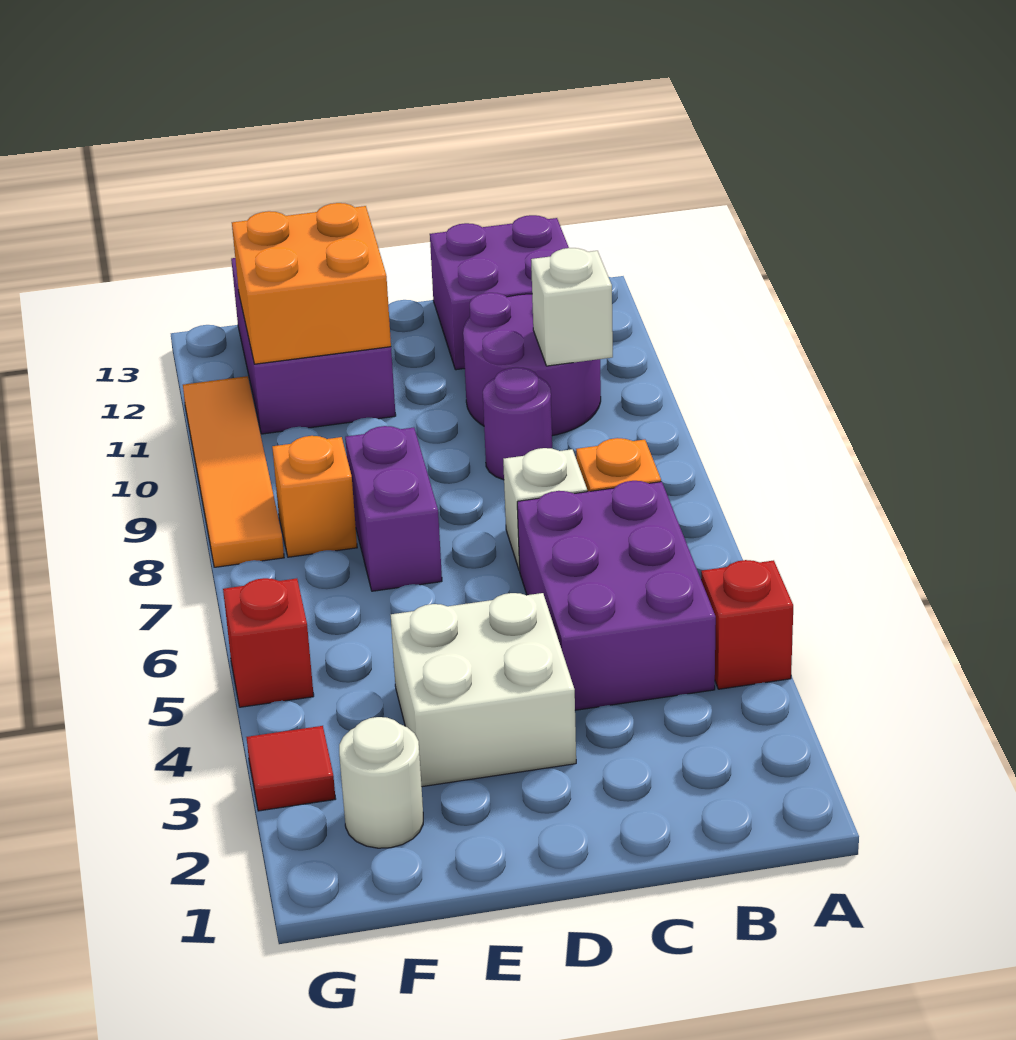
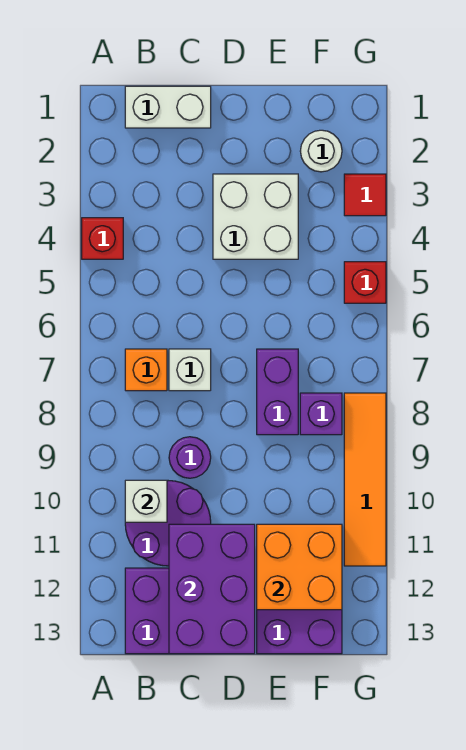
none -> white 1x2 brick [125,86,211,128]
purple 2x3 brick [517,481,716,710] -> purple 2x3 brick moved to [169,524,255,654]
orange 1x1 brick [272,436,357,557] -> purple 1x1 brick [300,393,342,435]

